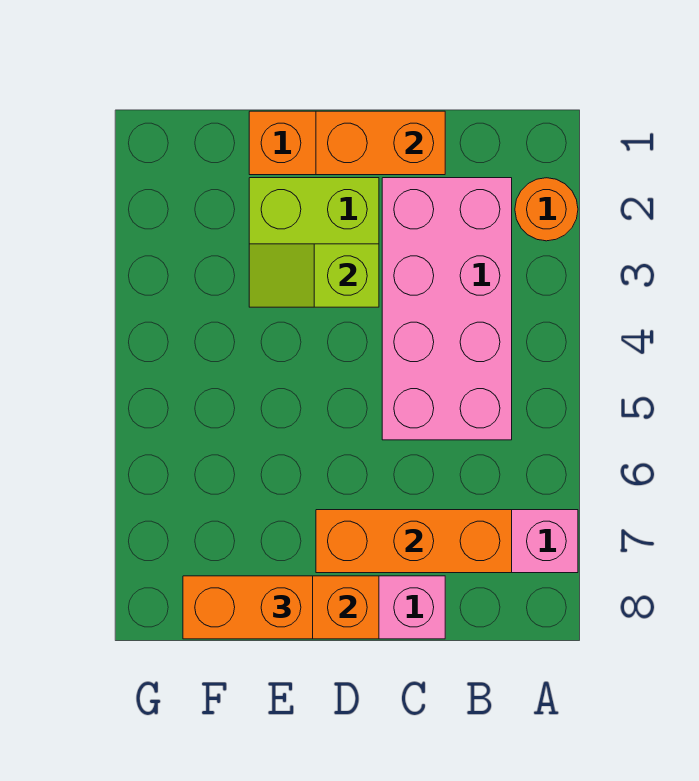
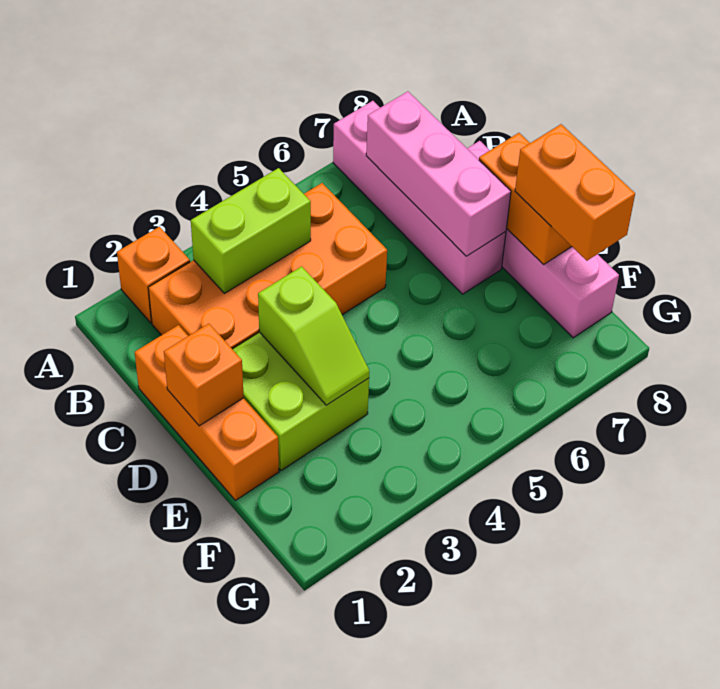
orange 1x1 round brick [515,178,578,241] -> orange 1x1 brick [117,227,190,323]
pink 2x4 brick [382,178,512,440] -> orange 2x4 brick [148,183,387,349]
none -> lime 1x2 brick [191,168,311,293]
orange 1x3 brick [316,510,512,573] -> pink 1x3 brick [366,92,511,256]
orange 1x2 brick [316,111,445,175] -> orange 1x1 brick [164,324,244,426]

